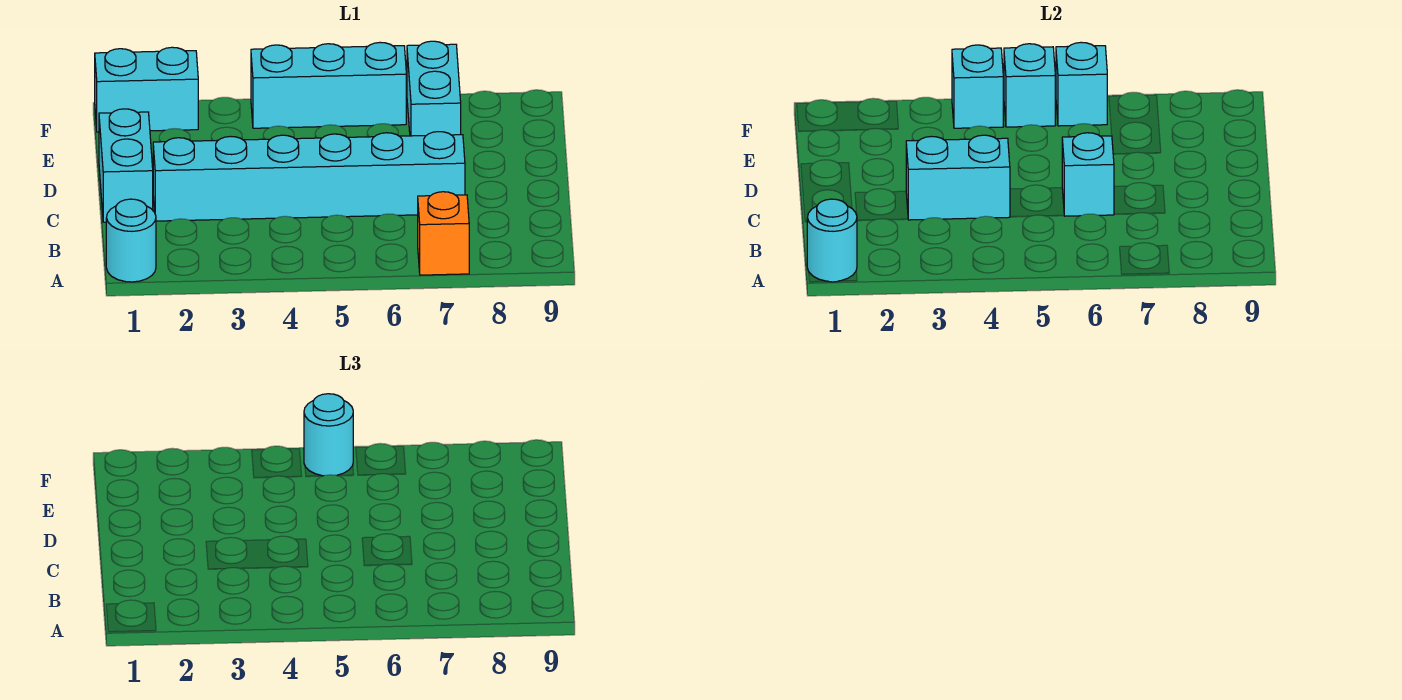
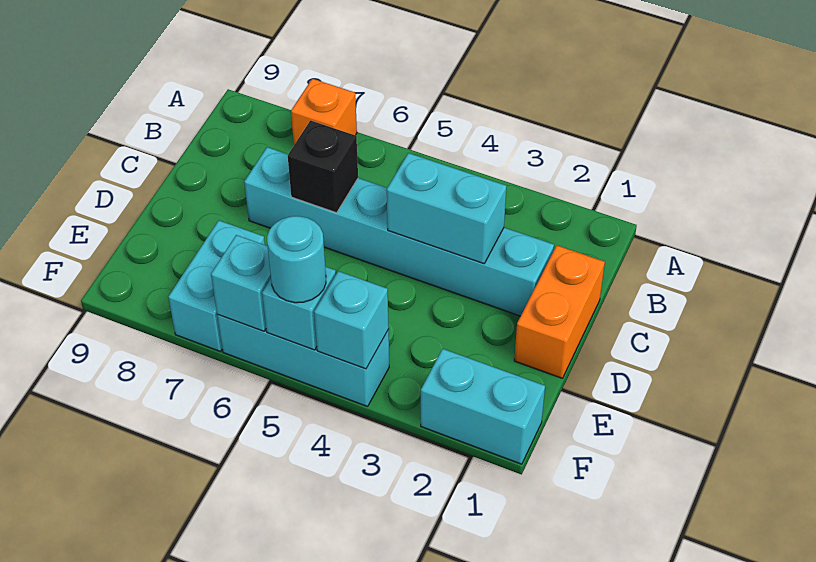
cyan 1x1 round brick [106,199,156,282] -> none
cyan 1x1 round brick [807,199,857,282] -> none
cyan 1x2 brick [99,109,153,222] -> orange 1x2 brick [514,246,605,378]
cyan 1x1 brick [1062,133,1114,216] -> black 1x1 brick [288,121,358,213]

